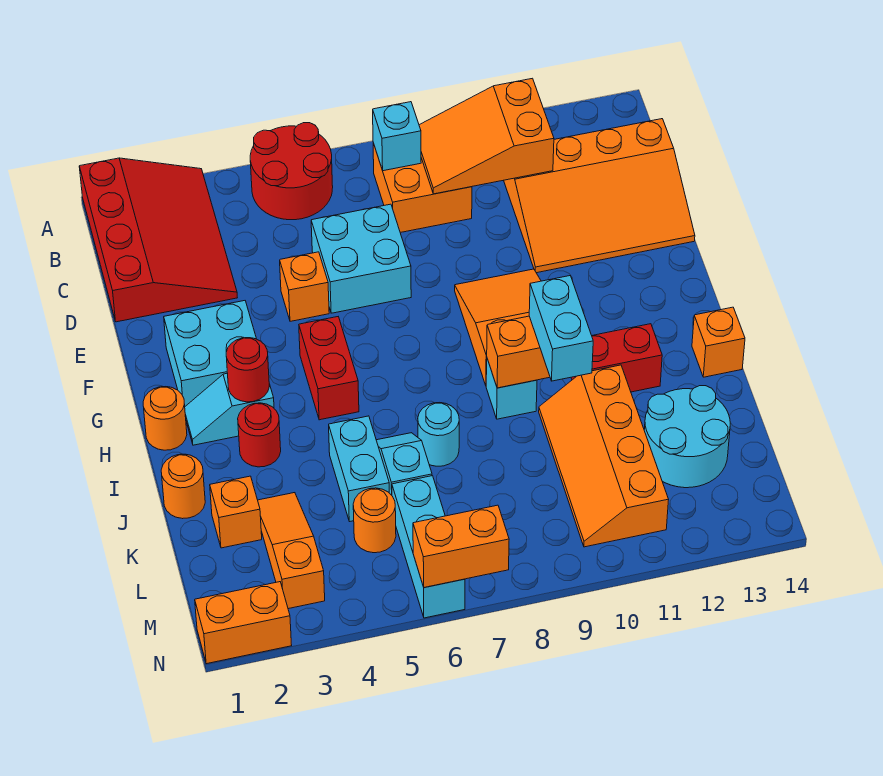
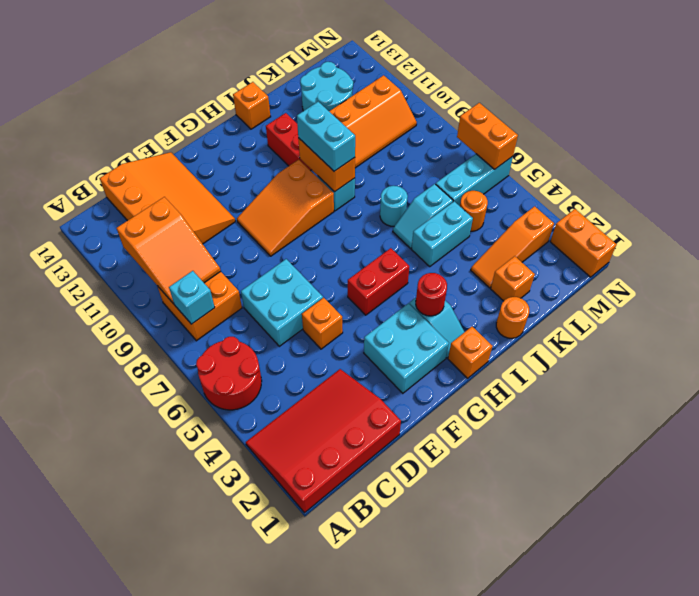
orange 1x1 round brick [143,387,187,450] -> orange 1x1 brick [448,327,492,378]
red 1x1 round brick [238,403,281,467] -> none
cyan 1x2 brick [529,276,593,381] -> cyan 1x2 brick turned to [297,102,355,171]

